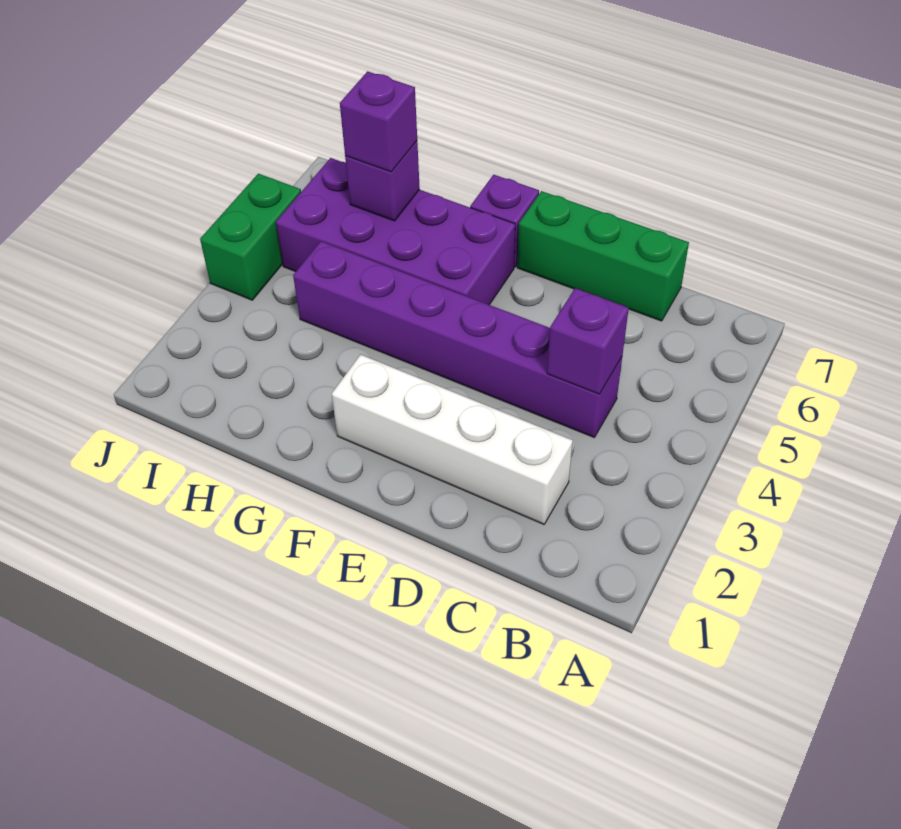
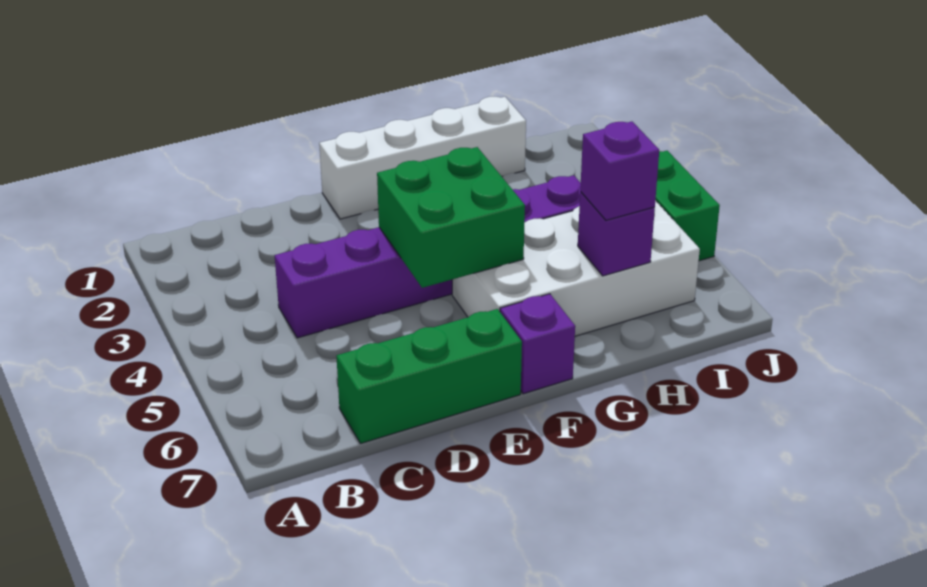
white 1x4 brick [332,355,573,524] -> white 1x4 brick moved to [319,97,526,219]
purple 1x1 brick [547,288,629,394] -> none
none -> green 2x2 brick [377,147,525,288]
purple 2x4 brick [276,158,515,305] -> white 2x4 brick [452,200,700,336]

